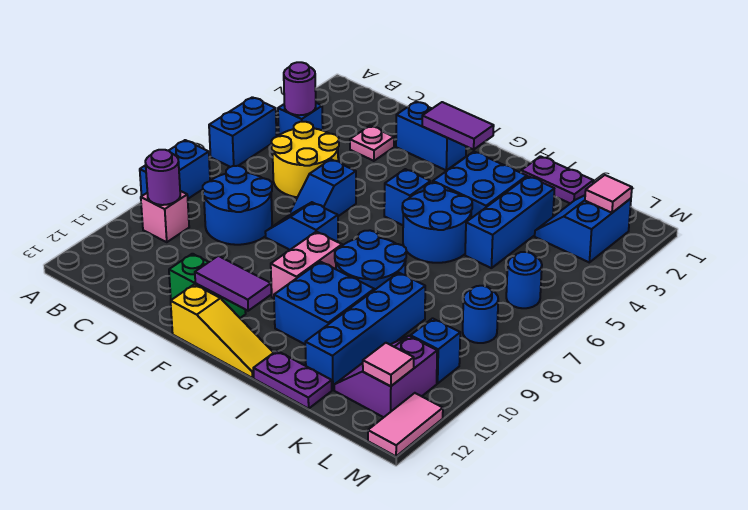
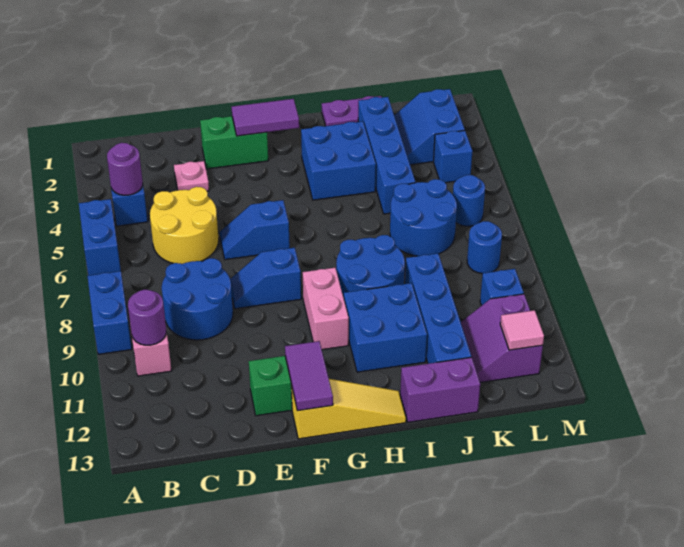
blue 1x2 brick [396,102,466,170] -> green 1x2 brick [200,116,268,169]
blue 1x2 slope [288,159,356,216] -> blue 1x2 slope turned to [220,200,290,260]
purple 1x2 tile [195,256,271,311] -> purple 1x2 tile turned to [285,341,333,411]
blue 1x1 brick [384,169,431,225] -> blue 1x1 brick moved to [434,130,473,183]
blue 2x2 round brick [402,183,472,263] -> blue 2x2 round brick moved to [390,179,457,256]
purple 1x2 plate [253,351,332,409] -> purple 1x2 brick [400,357,480,422]
blue 1x3 brick [465,176,554,268] -> blue 1x4 brick [358,97,415,214]
pink 1x1 tile [585,175,632,213] -> none
pink 1x2 tile [368,393,443,456] -> none

